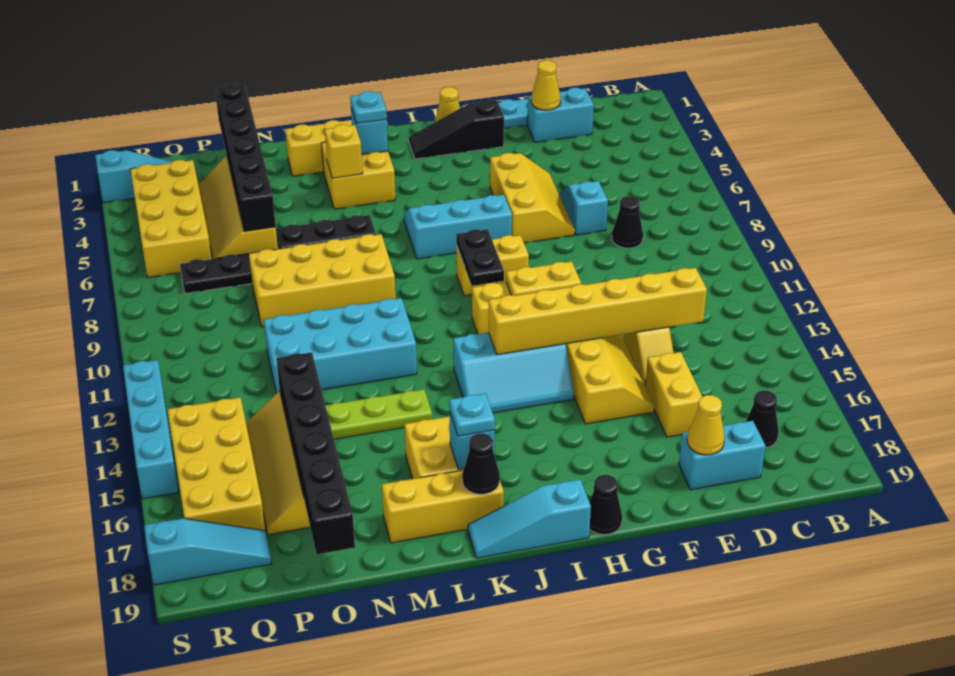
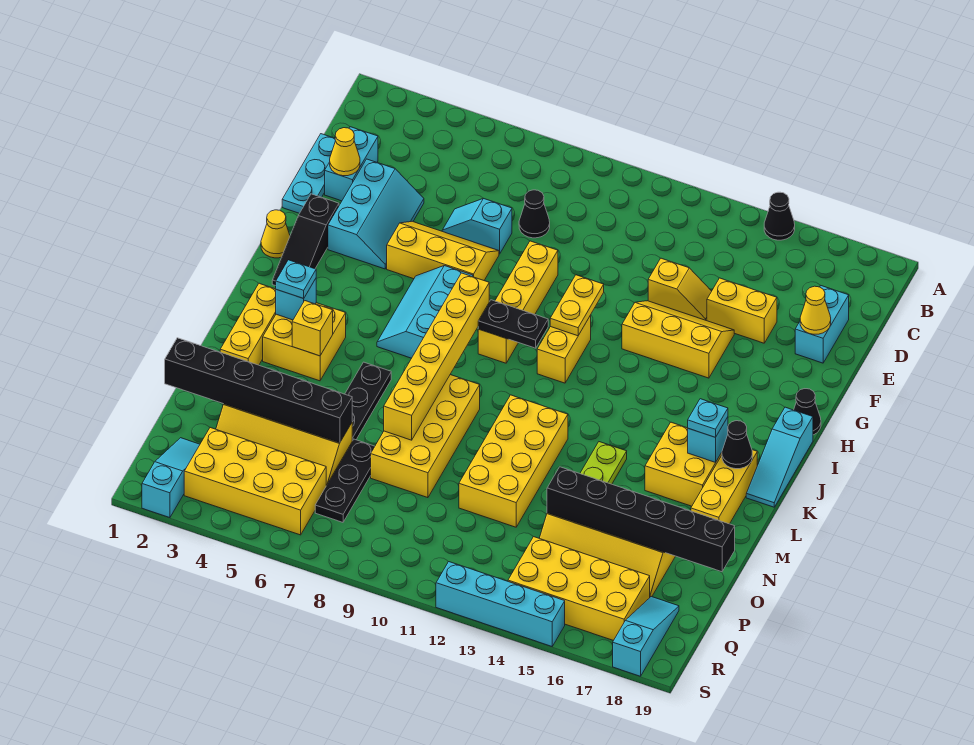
black 1x1 cone [746,391,779,448] -> black 1x1 cone moved to [764,192,795,240]
yellow 1x6 brick [488,268,707,355] -> yellow 1x6 brick moved to [384,273,489,440]
yellow 1x2 brick [456,235,529,296] -> yellow 1x4 brick [478,241,558,363]
cyan 2x3 slope [453,333,574,413] -> cyan 2x3 slope moved to [328,159,424,269]
cyan 2x4 brick [264,298,417,393] -> yellow 2x4 brick [459,395,568,527]

